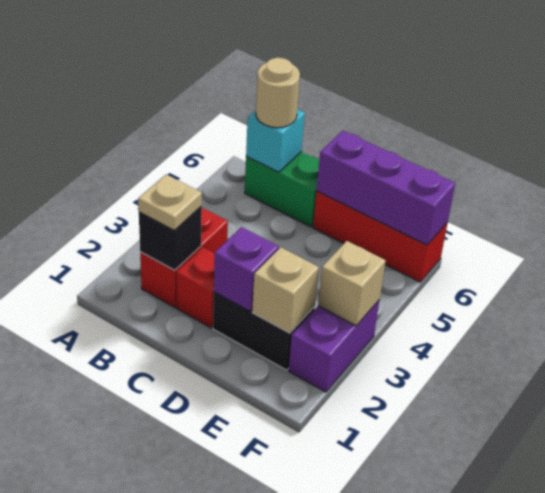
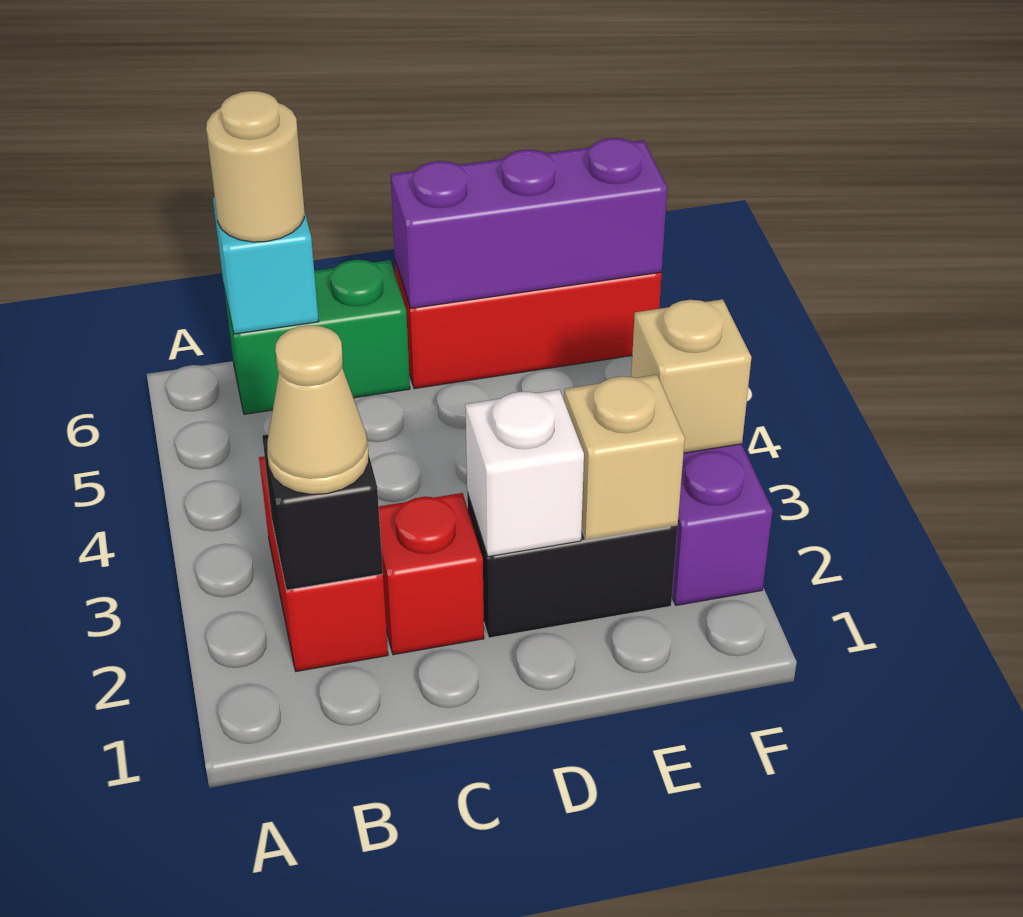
tan 1x1 plate [138,174,202,230] -> tan 1x1 cone [267,325,369,494]
purple 1x1 brick [214,227,279,311] -> white 1x1 brick [465,390,584,557]

